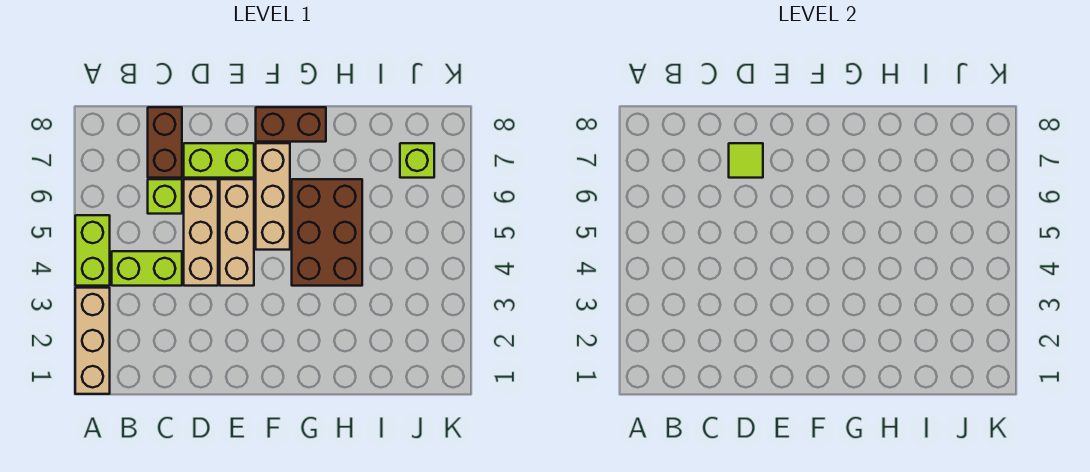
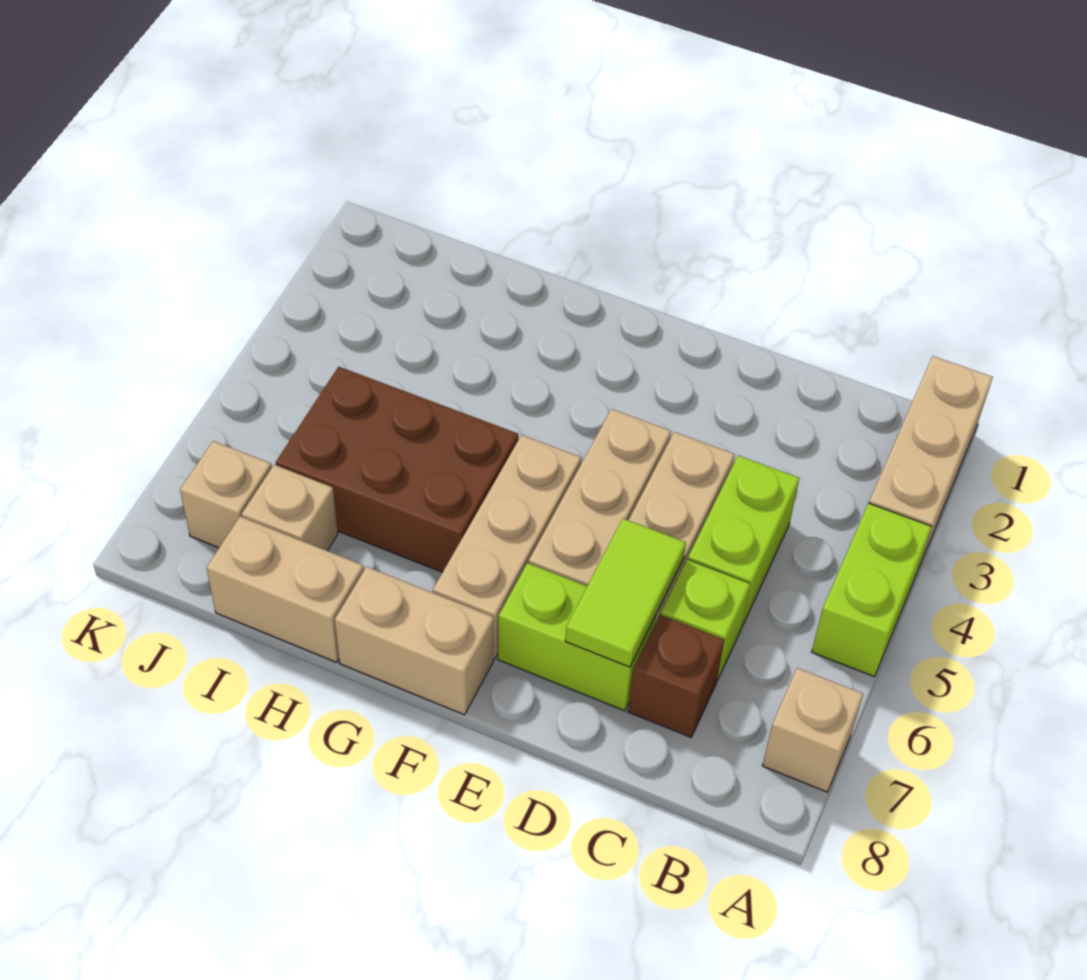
none -> tan 1x1 brick [762,668,863,792]
lime 1x2 brick [112,251,182,286] -> lime 1x2 brick turned to [688,455,799,626]
brown 1x2 brick [148,107,182,178] -> brown 1x1 brick [628,615,724,737]
lime 1x1 tile [729,143,763,178] -> lime 1x2 tile [565,519,686,667]
brown 1x2 brick [256,107,326,142] -> tan 1x2 brick [335,567,494,715]
brown 2x3 brick [292,179,362,286] -> brown 2x3 brick turned to [276,367,518,572]
none -> tan 1x2 brick [206,517,364,662]
none -> tan 1x1 brick [242,465,338,551]
lime 1x1 brick [400,143,434,178] -> tan 1x1 brick [180,441,272,548]

